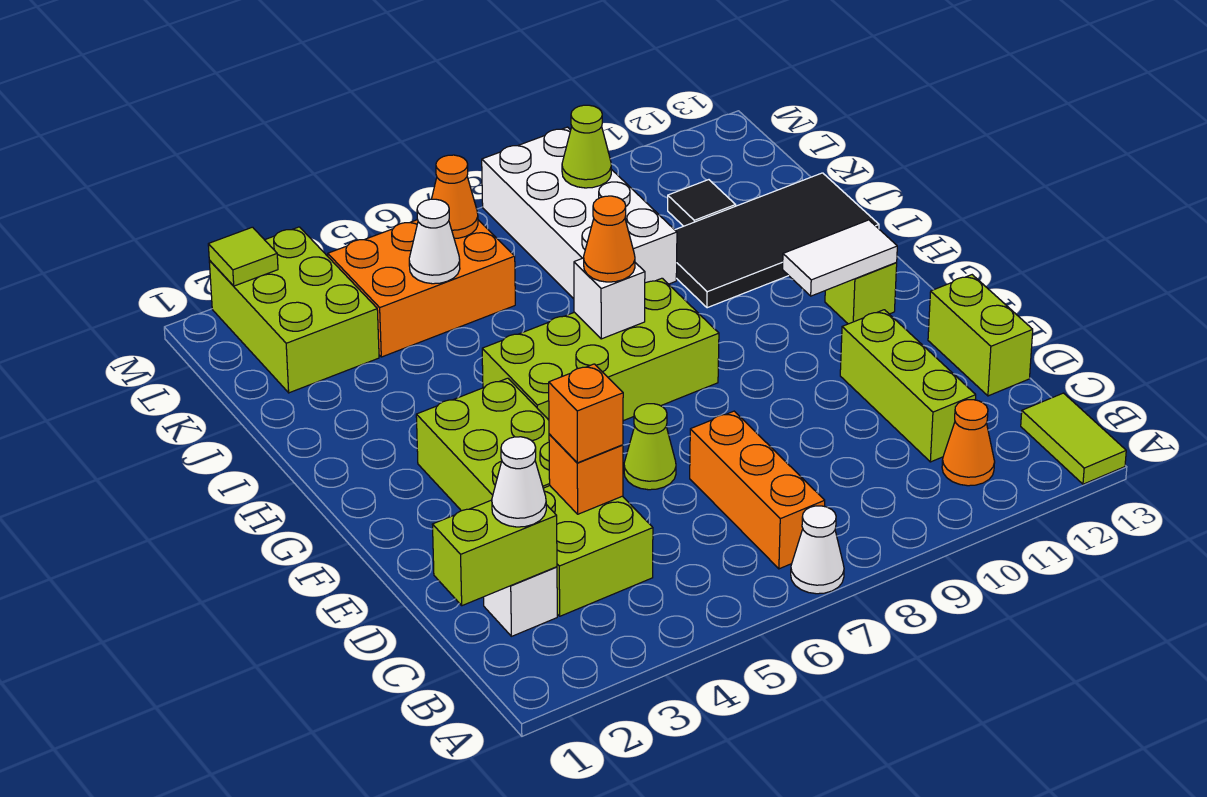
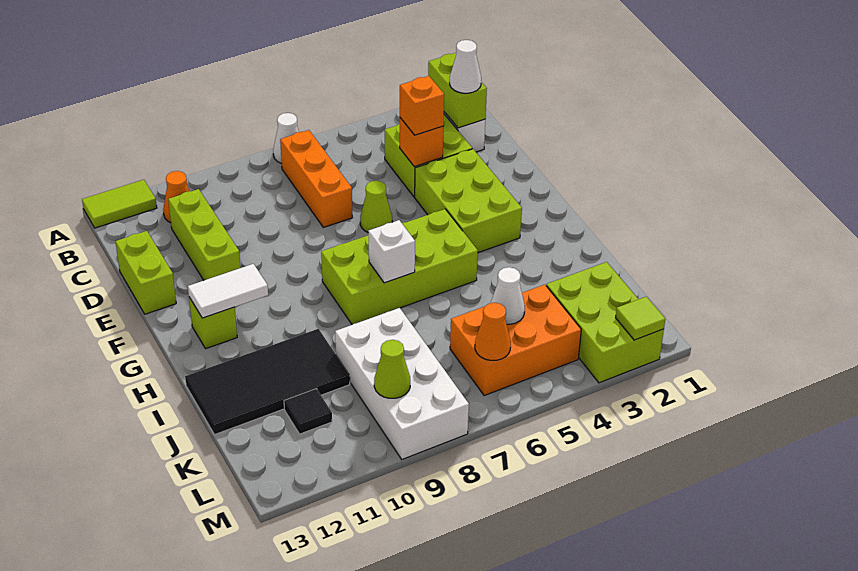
lime 1x2 tile [1021,393,1126,484] -> lime 1x2 tile turned to [82,180,157,228]
lime 1x2 brick [432,500,557,606] -> lime 1x2 brick turned to [428,53,487,128]
orange 1x1 cone [584,196,635,282] -> none

